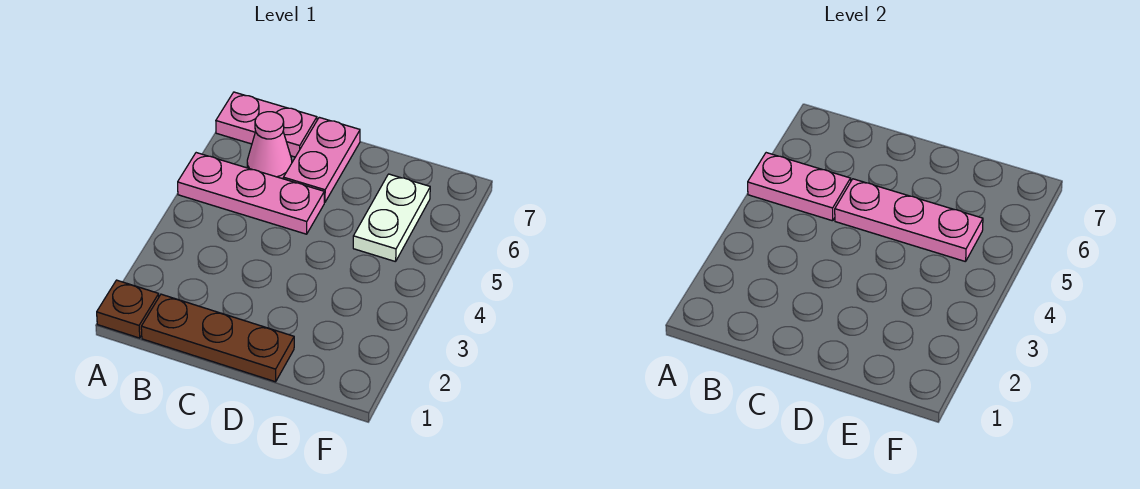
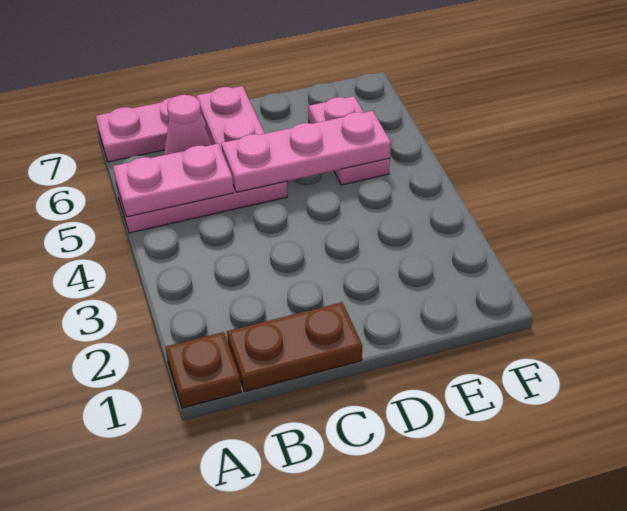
brown 1x3 plate [141,294,294,382] -> brown 1x2 plate [227,302,362,392]
white 1x2 plate [353,174,430,262] -> pink 1x2 plate [308,96,390,185]

